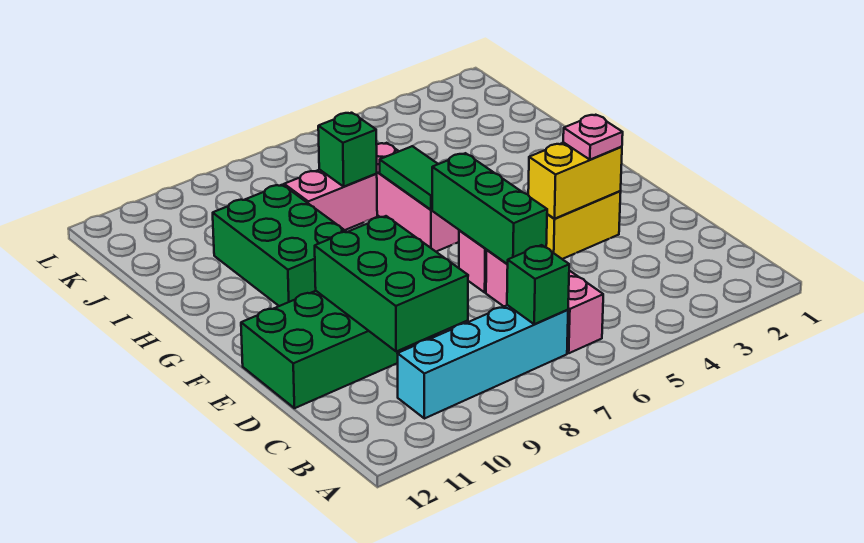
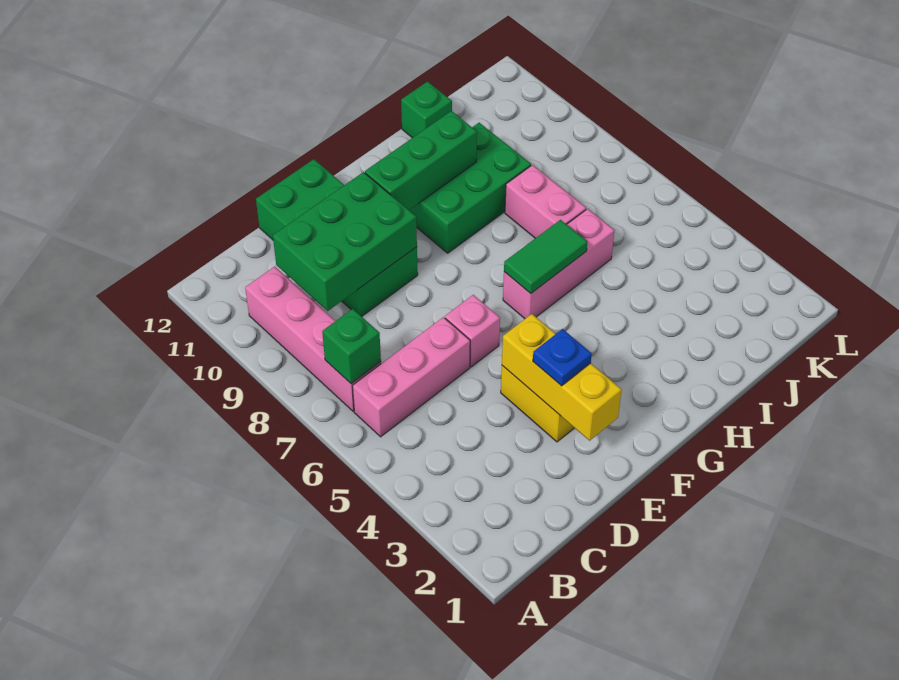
cyan 1x4 brick [398,305,568,419] -> pink 1x4 brick [245,267,381,411]
green 1x3 brick [432,153,547,264] -> green 1x3 brick moved to [365,111,477,210]
yellow 1x2 brick [528,143,622,219] -> yellow 1x3 brick [502,314,622,441]
pink 1x1 plate [563,115,623,160] -> blue 1x1 plate [533,329,592,386]
green 1x1 brick [318,113,377,187] -> green 1x1 brick moved to [401,82,452,138]

